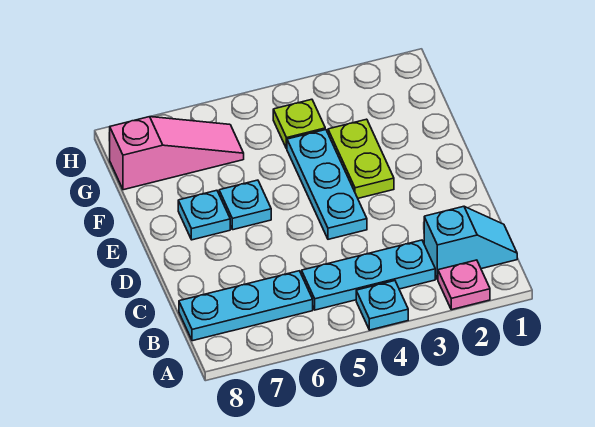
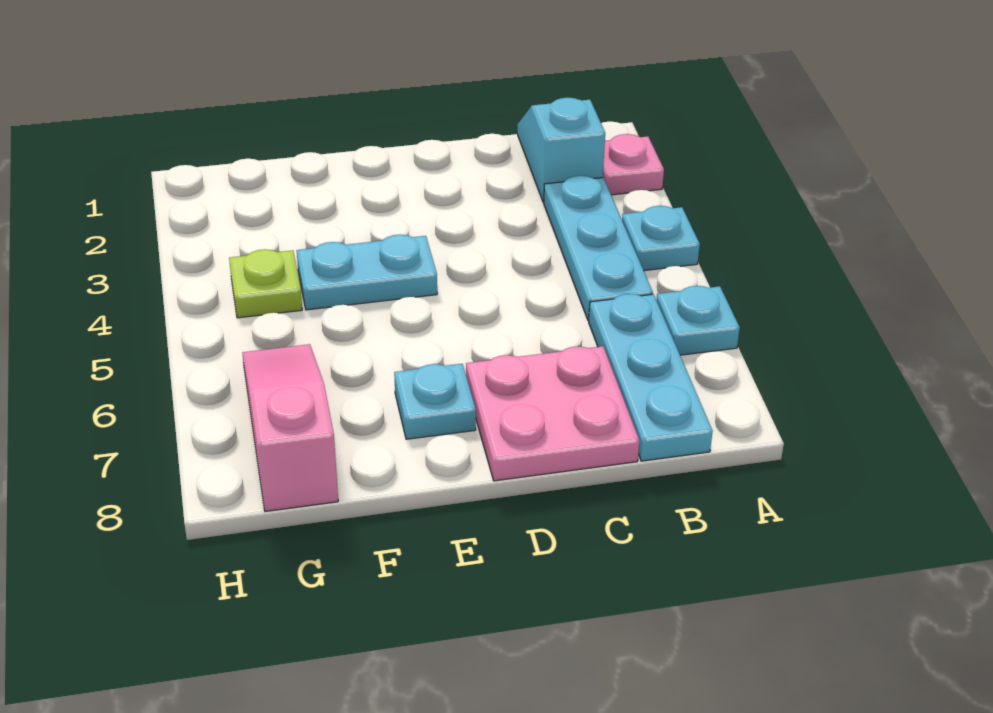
none -> pink 2x2 plate [466,346,639,481]
cyan 1x3 plate [287,130,367,239] -> cyan 1x2 plate [297,235,437,310]
lime 1x2 plate [328,119,394,198] -> none
cyan 1x1 plate [219,180,271,230] -> cyan 1x1 plate moved to [657,286,740,355]

